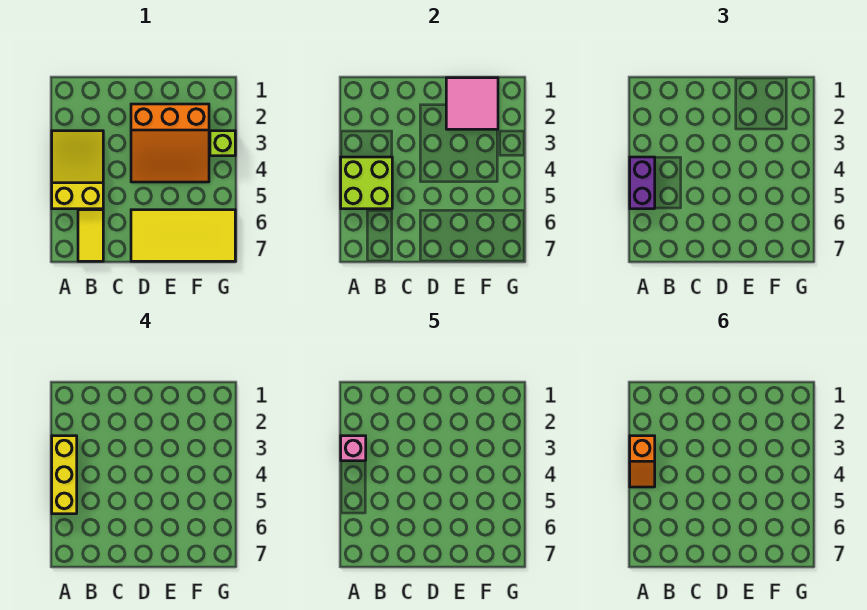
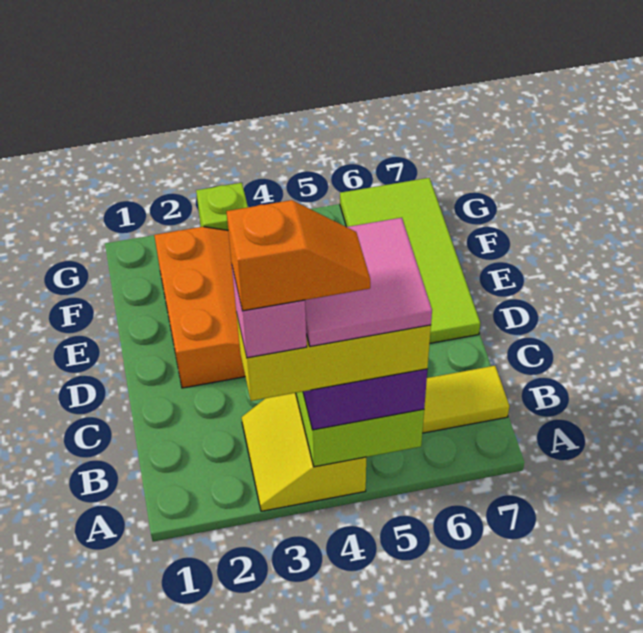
yellow 2x3 slope [52,131,103,209] -> yellow 2x2 slope [242,393,366,511]
yellow 2x4 tile [131,210,235,261] -> lime 2x4 tile [340,178,480,343]
pink 2x2 tile [446,78,498,129] -> pink 2x2 tile moved to [305,218,432,347]

